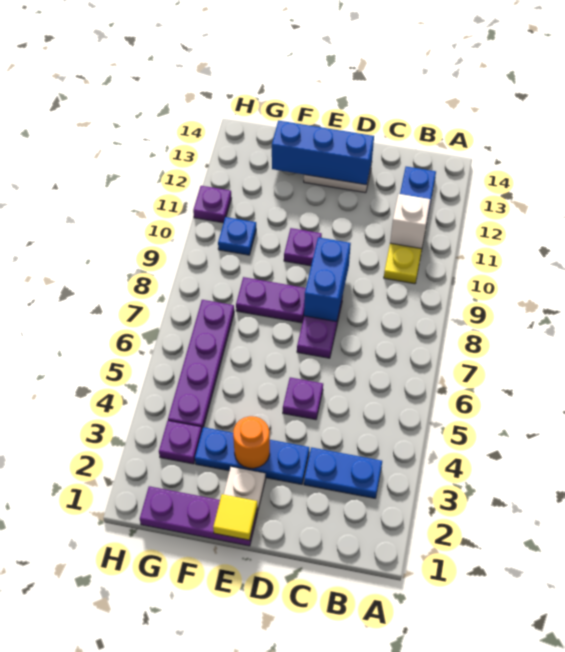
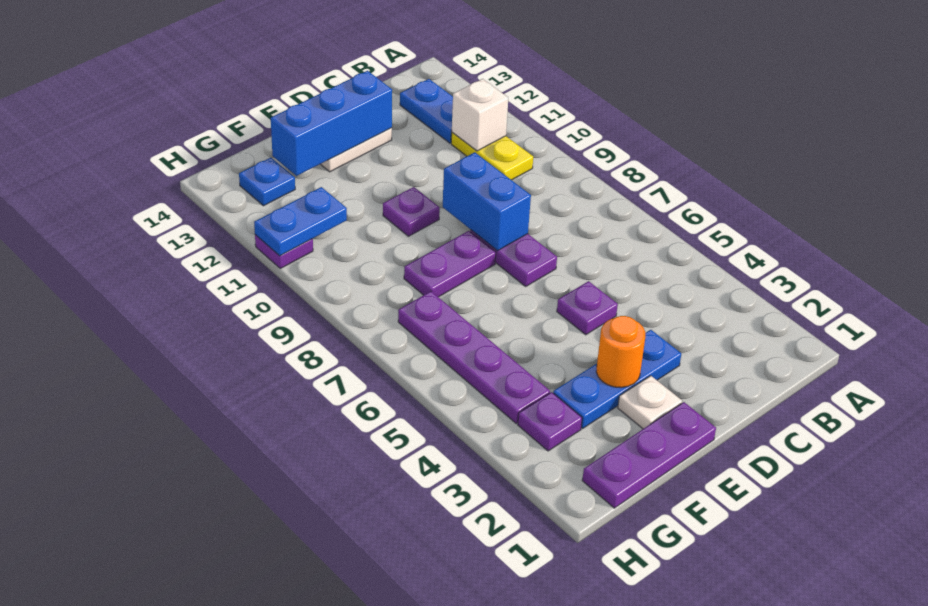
blue 1x2 plate [304,447,382,498] -> blue 1x2 plate moved to [254,187,347,256]
yellow 1x1 tile [213,494,258,540] -> none
blue 1x1 plate [218,217,256,255] -> blue 1x1 plate moved to [239,157,295,206]

